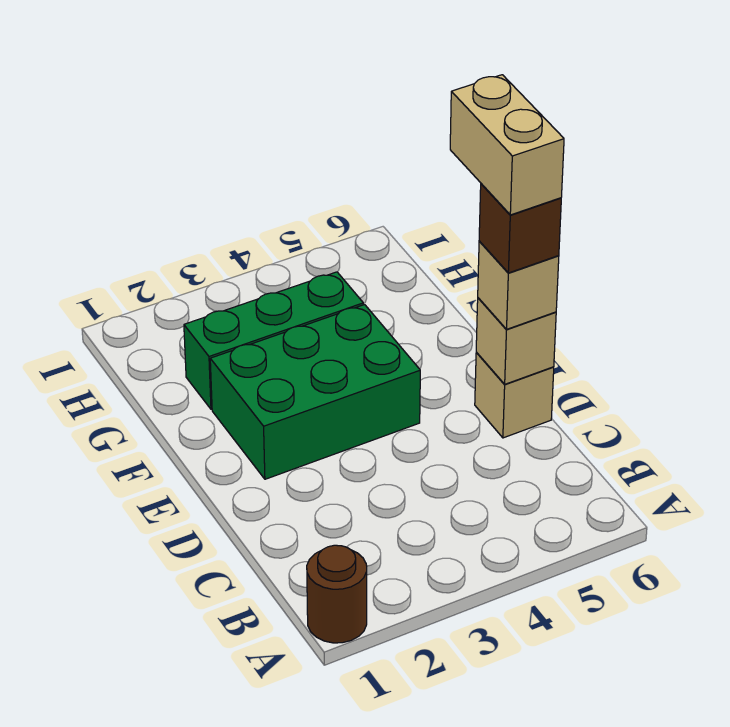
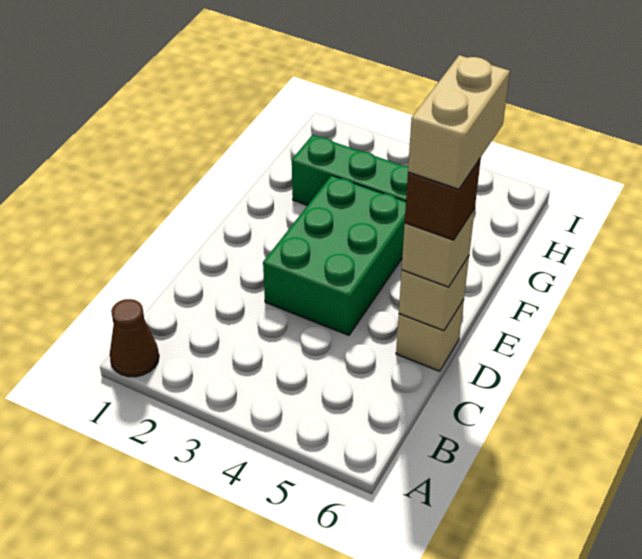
brown 1x1 round brick [307,545,367,643] -> brown 1x1 cone [110,299,159,377]
green 2x3 brick [210,305,420,479] -> green 2x3 brick turned to [263,175,406,335]

